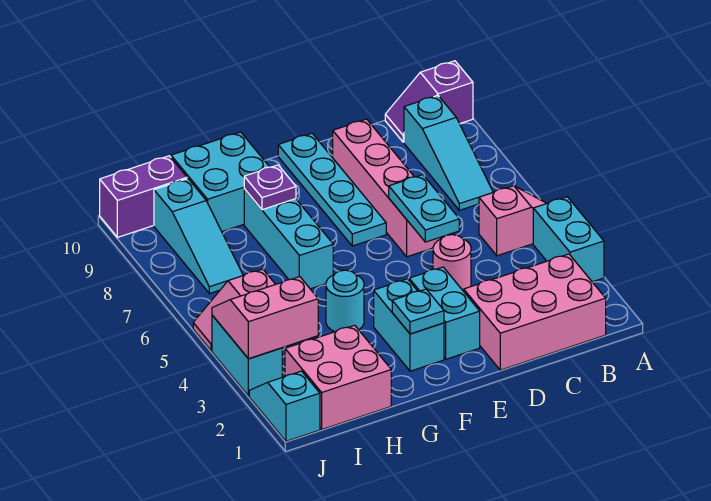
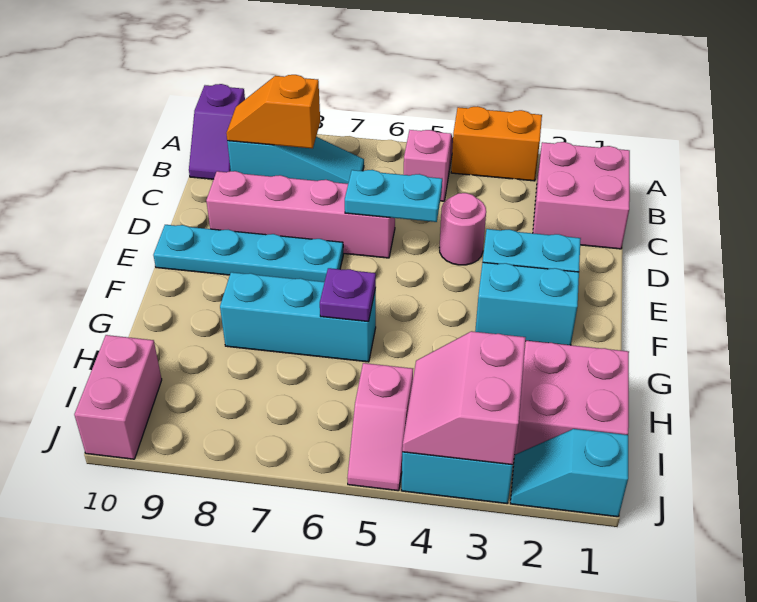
cyan 1x2 brick [533,197,604,282] -> orange 1x2 brick [451,106,542,181]
pink 2x3 brick [464,254,606,370] -> pink 2x2 brick [533,142,630,249]
none -> orange 1x2 slope [226,75,320,148]
cyan 1x1 plate [392,289,444,334] -> none
cyan 1x1 round brick [326,270,364,332] -> none
purple 1x1 plate [244,165,296,210] -> purple 1x1 plate moved to [320,268,376,322]
cyan 2x2 brick [171,132,269,232] -> none
cyan 1x3 slope [154,179,243,294] -> none
purple 1x2 brick [100,156,187,237] -> pink 1x2 brick [74,335,162,459]

